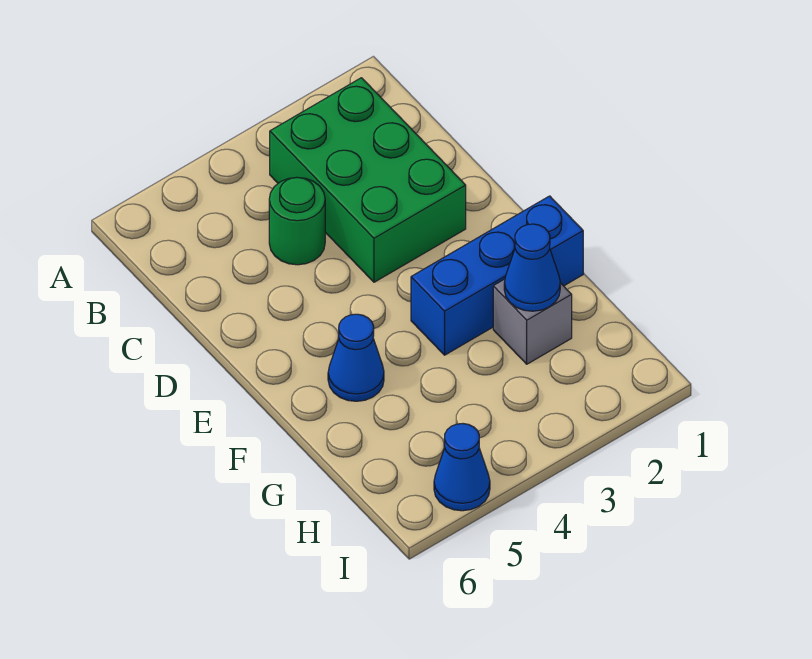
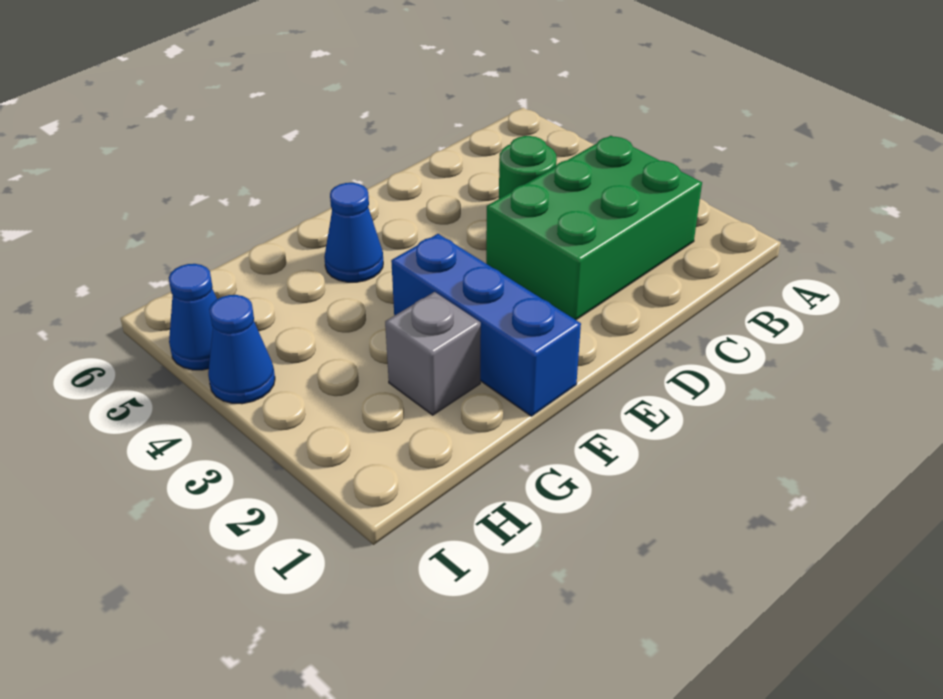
blue 1x1 cone [504,224,560,311] -> blue 1x1 cone moved to [208,295,275,404]

